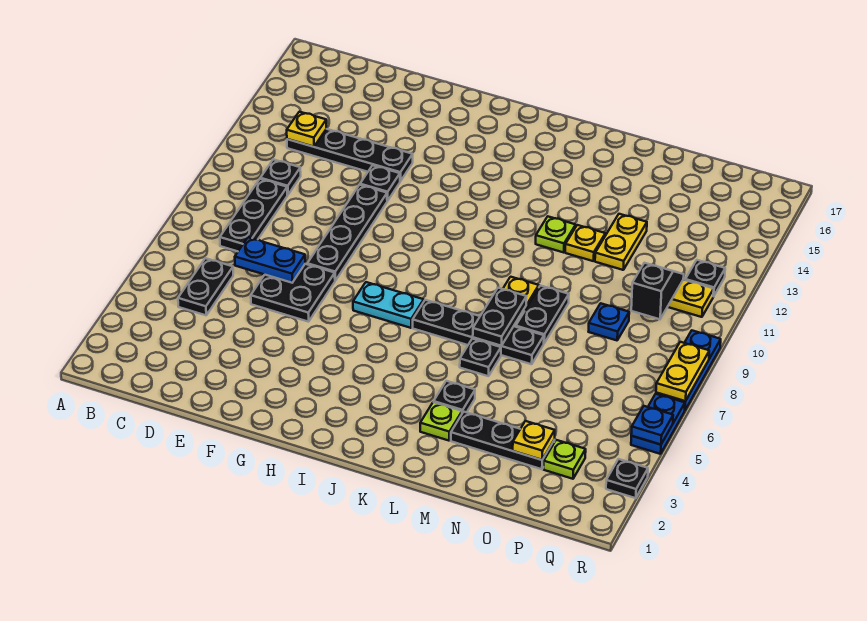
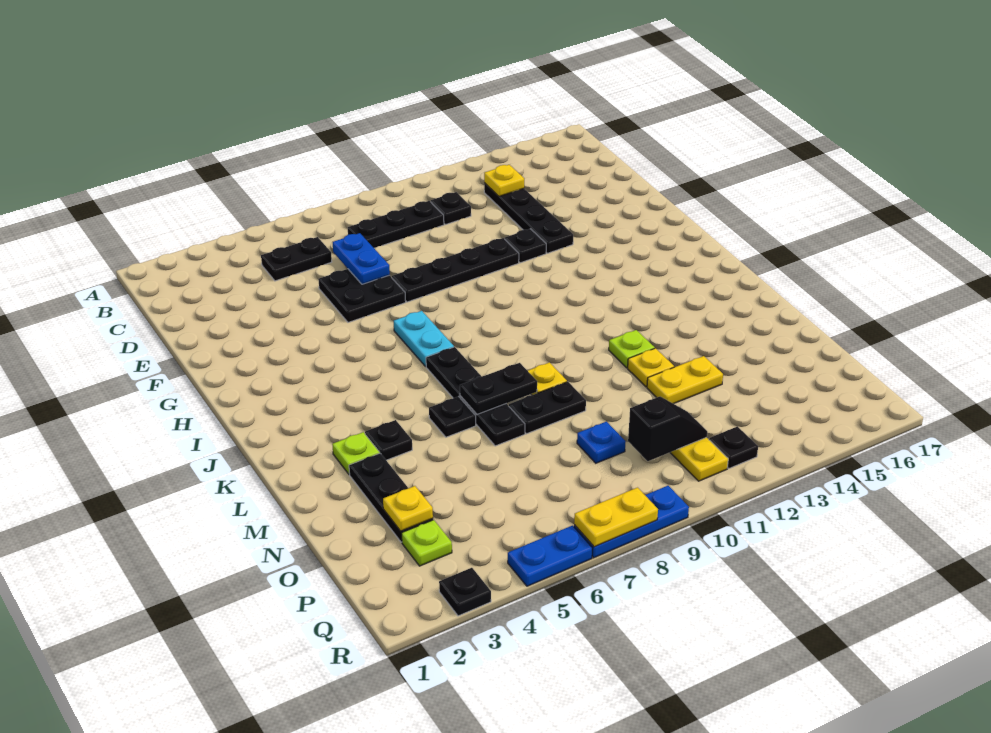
blue 1x1 plate [631,406,673,445] -> none

